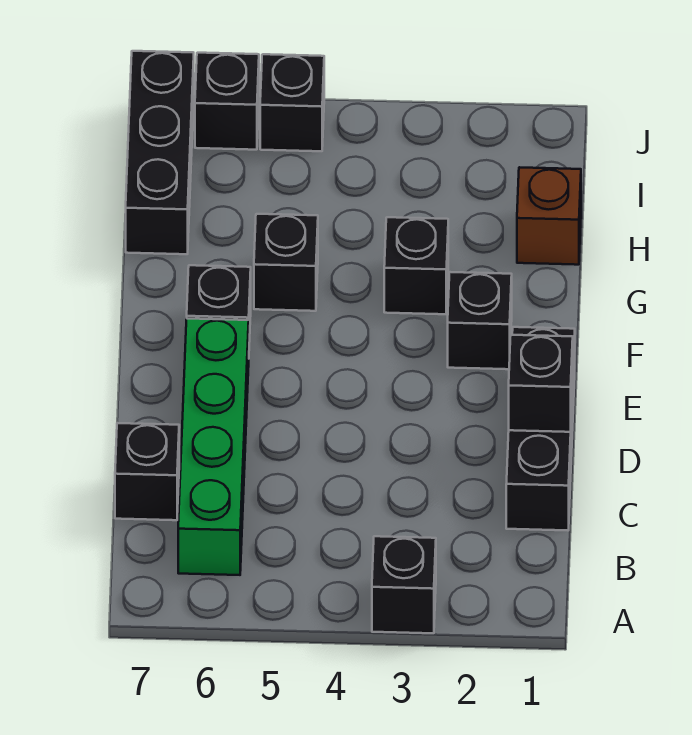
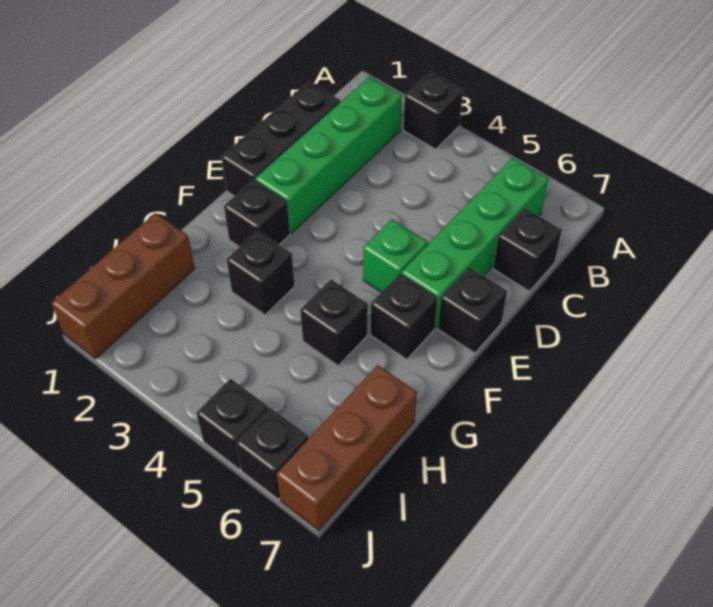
none -> green 1x4 brick [255,77,402,233]
black 1x1 brick [509,335,573,432] -> black 1x1 brick moved to [438,267,507,353]
none -> green 1x1 brick [363,219,428,292]
brown 1x1 brick [517,167,581,265] -> brown 1x3 brick [51,213,195,359]
black 1x3 brick [126,51,194,254] -> brown 1x3 brick [276,365,417,530]

